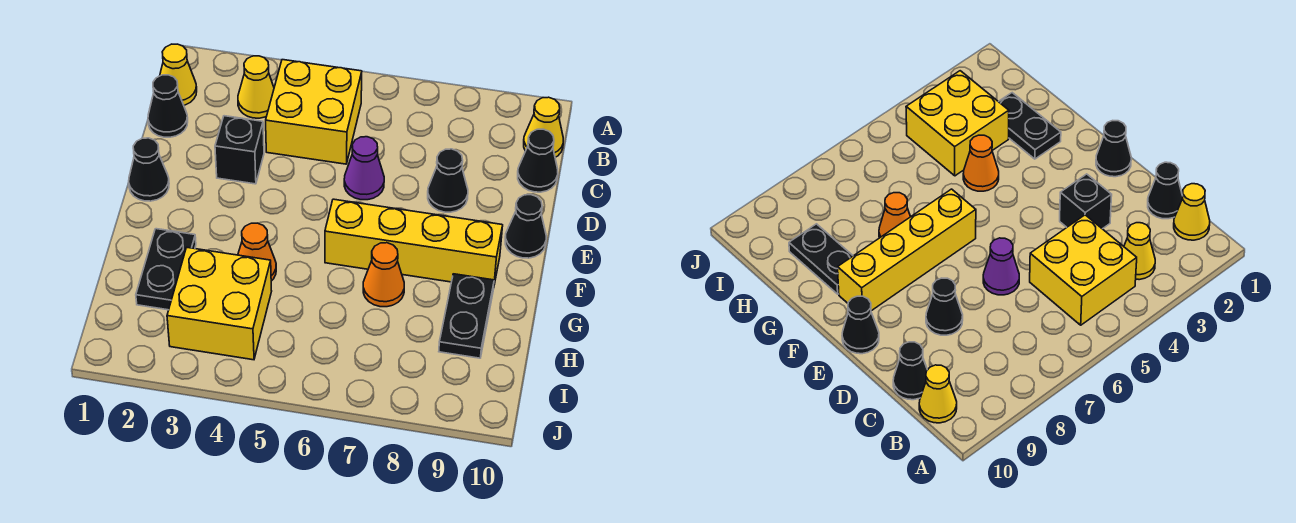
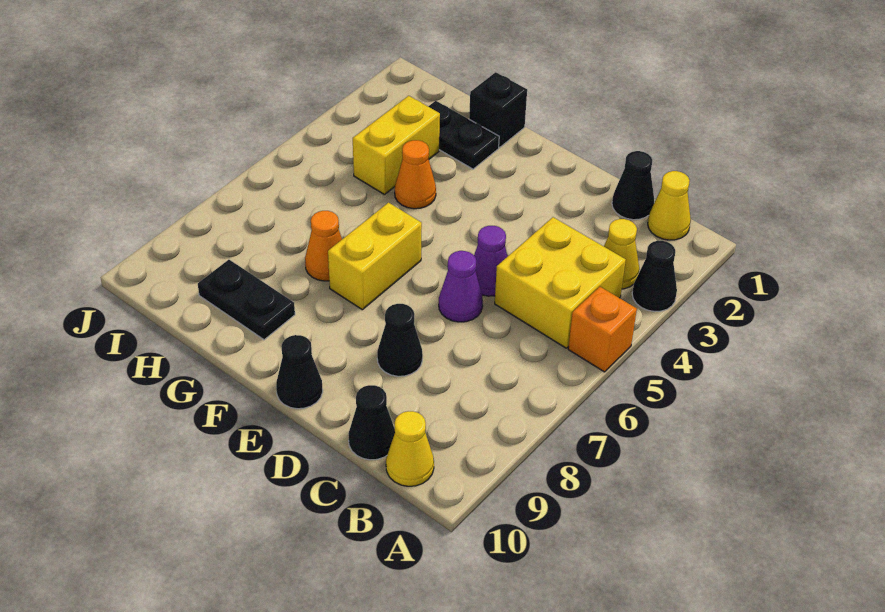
none -> orange 1x1 brick [568,287,637,372]
black 1x1 brick [215,116,264,184] -> black 1x1 brick moved to [469,72,527,147]
none -> purple 1x1 cone [474,226,508,296]
black 1x1 cone [129,138,169,201] -> black 1x1 cone moved to [632,241,677,311]
yellow 1x4 brick [325,199,503,285] -> yellow 1x2 brick [328,203,422,310]
yellow 2x2 brick [167,248,272,360] -> yellow 1x2 brick [353,96,440,195]

